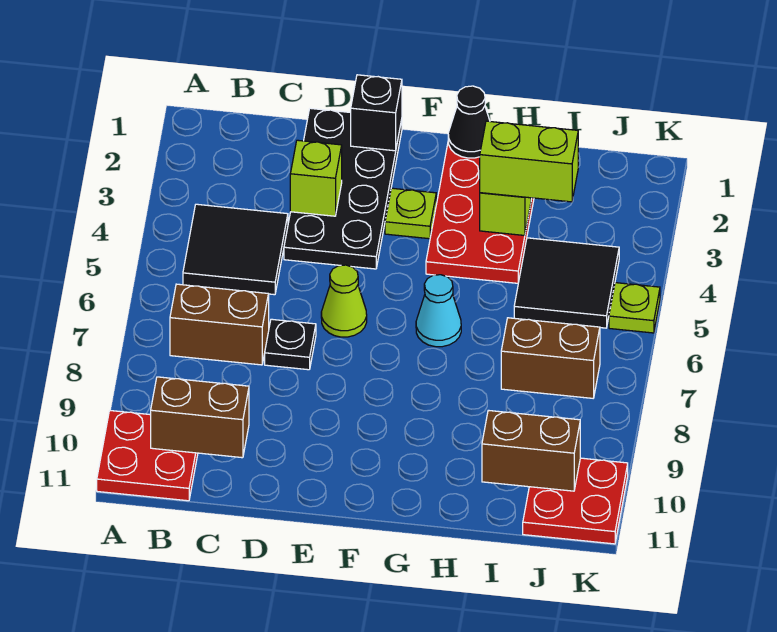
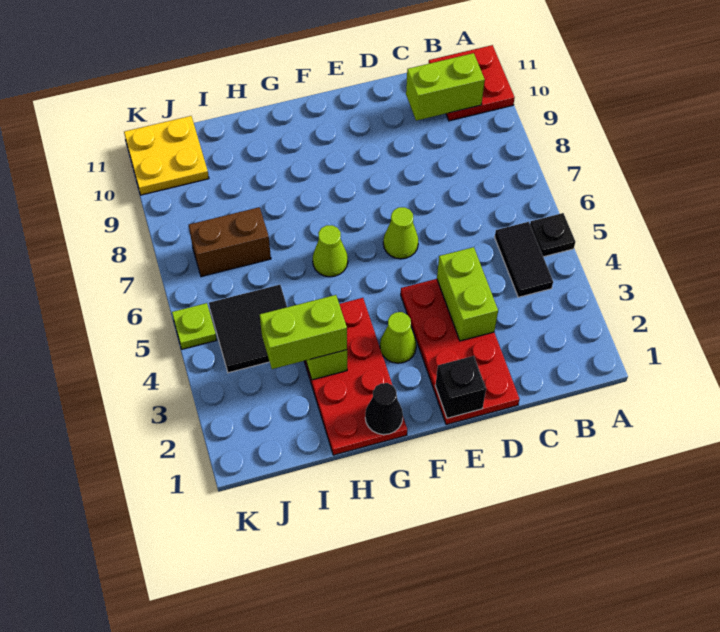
black 2x2 tile [183,204,288,295] -> black 1x2 tile [495,222,553,297]
brown 1x2 brick [170,284,269,365] -> none
brown 1x2 brick [151,377,249,458] -> lime 1x2 brick [406,53,485,121]
black 2x4 plate [284,108,402,269] -> red 2x4 plate [401,279,520,425]
lime 1x1 brick [290,140,342,216] -> lime 1x2 brick [437,247,498,341]
black 1x1 plate [265,319,316,370] -> black 1x1 plate moved to [530,213,575,257]
lime 1x1 plate [385,188,436,239] -> lime 1x1 cone [380,312,416,363]
cyan 1x1 cone [416,275,461,347] -> lime 1x1 cone [313,225,348,277]
brown 1x2 brick [482,410,580,491] -> none
red 2x2 plate [523,458,628,544] -> yellow 2x2 plate [124,116,209,195]

